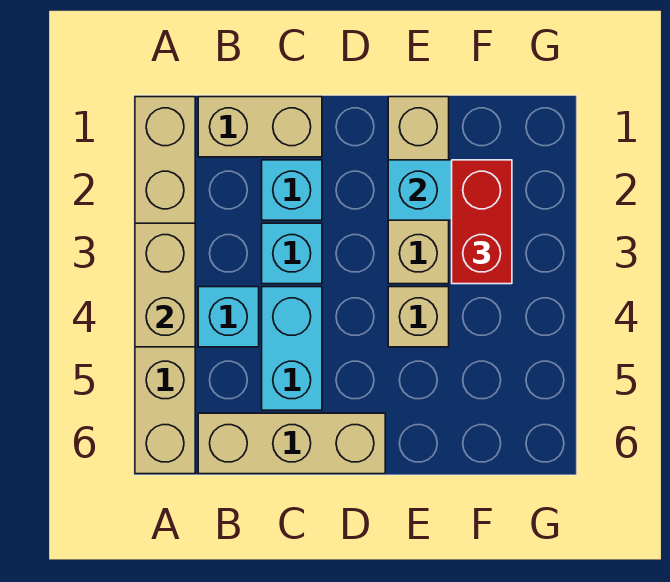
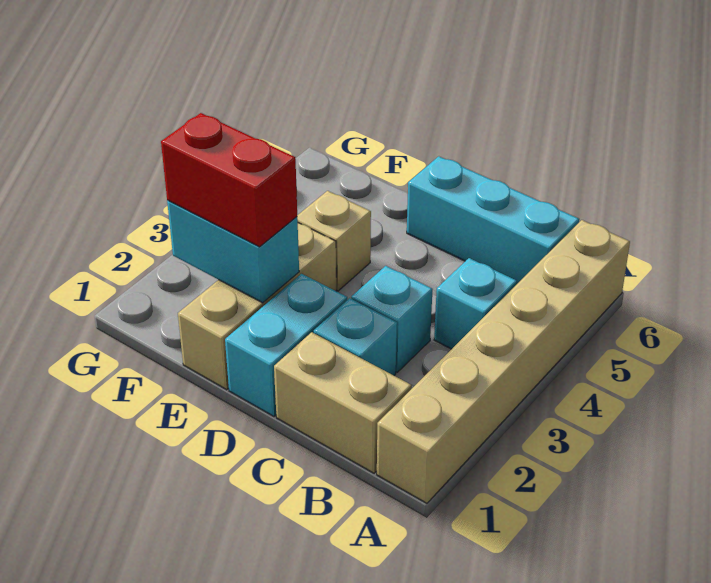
tan 1x2 brick [135,223,195,347] -> none
tan 1x3 brick [198,413,385,474] -> cyan 1x3 brick [407,156,579,284]
cyan 1x2 brick [262,287,322,410] -> cyan 1x2 brick moved to [225,274,347,416]
red 1x2 brick [452,160,512,284] -> red 1x2 brick turned to [161,113,297,247]

